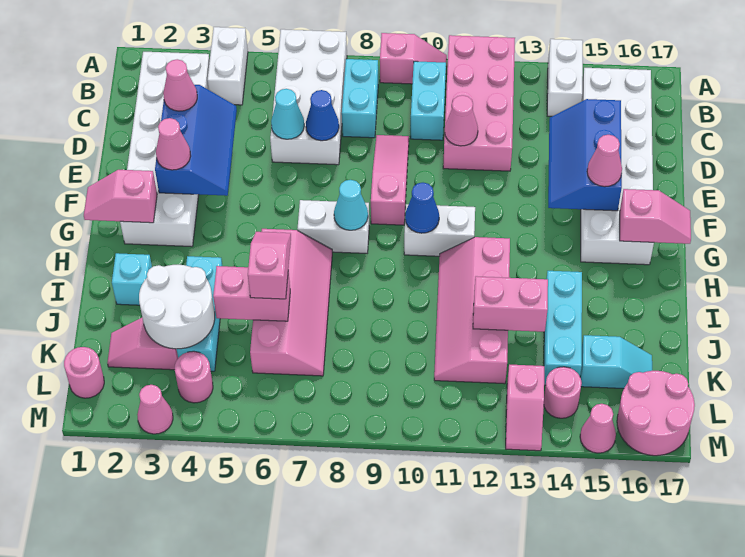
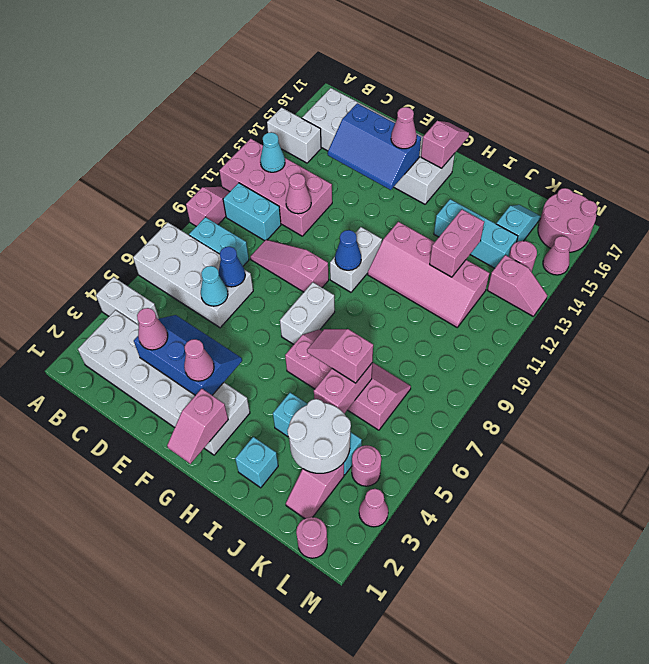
cyan 1x1 cone [334,180,368,230] -> cyan 1x1 cone moved to [260,132,285,172]

